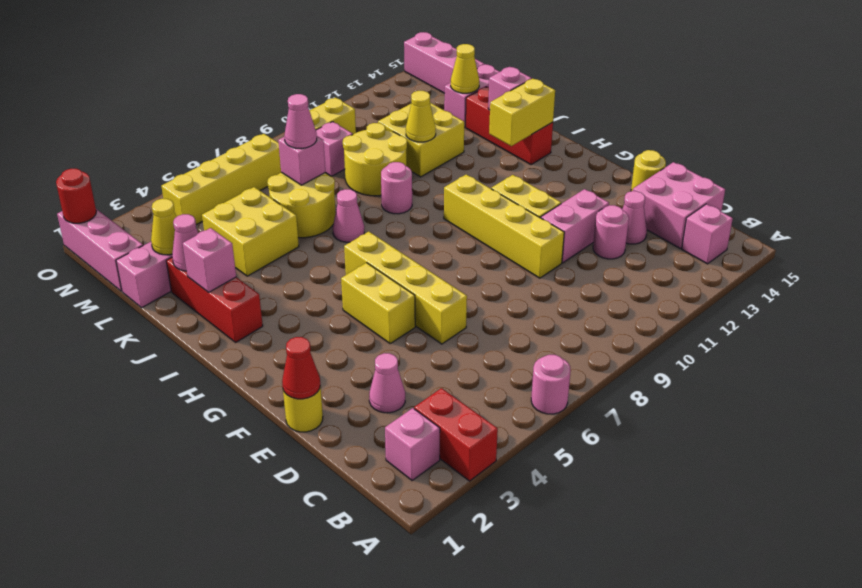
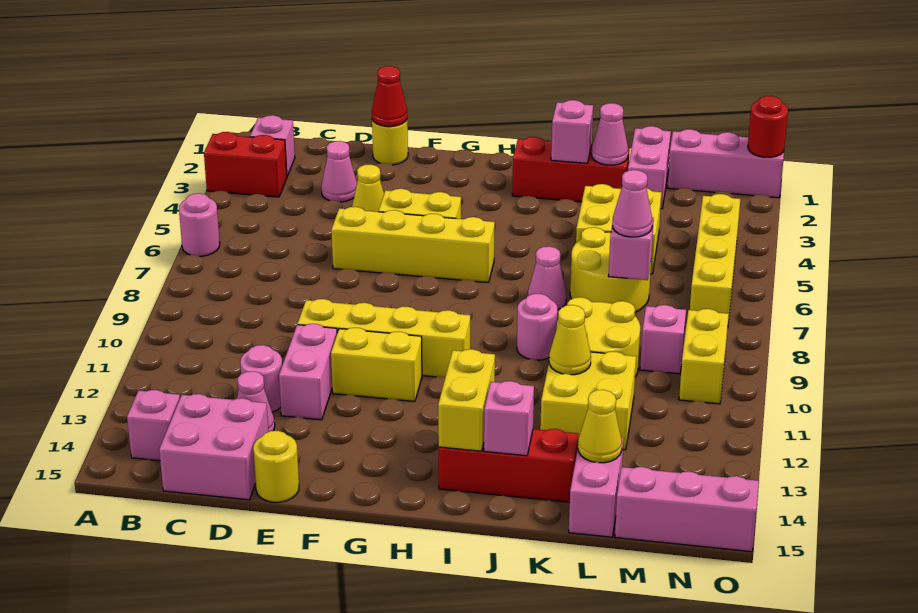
yellow 1x1 cone [151,199,176,255] -> yellow 1x1 cone moved to [352,164,384,212]

